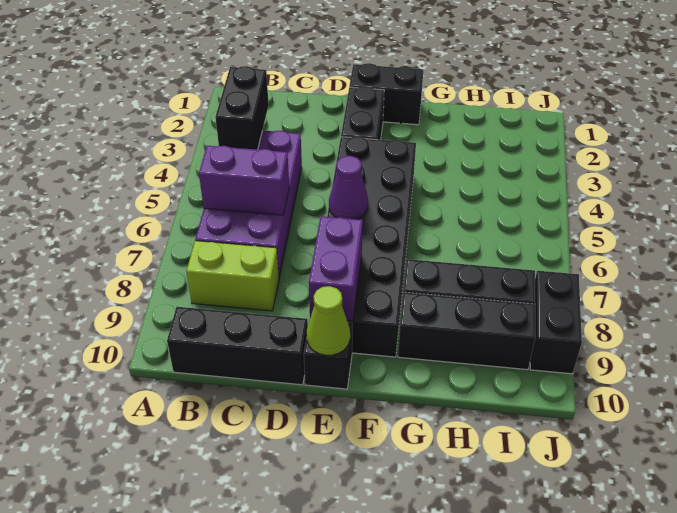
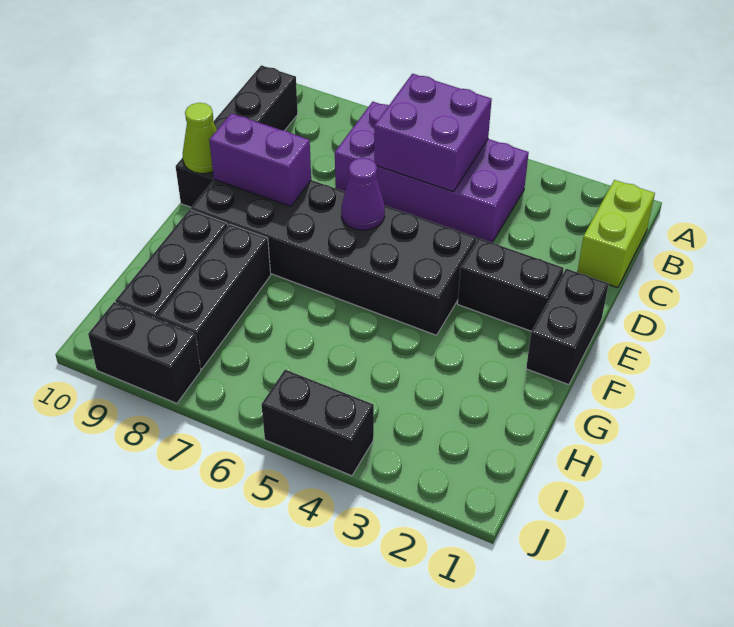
black 1x2 brick [215,66,269,150] -> black 1x2 brick moved to [261,370,374,476]
purple 1x2 brick [199,146,289,215] -> purple 2x2 brick [374,74,492,192]
lime 1x2 brick [186,241,279,311] -> lime 1x2 brick moved to [577,180,655,288]

